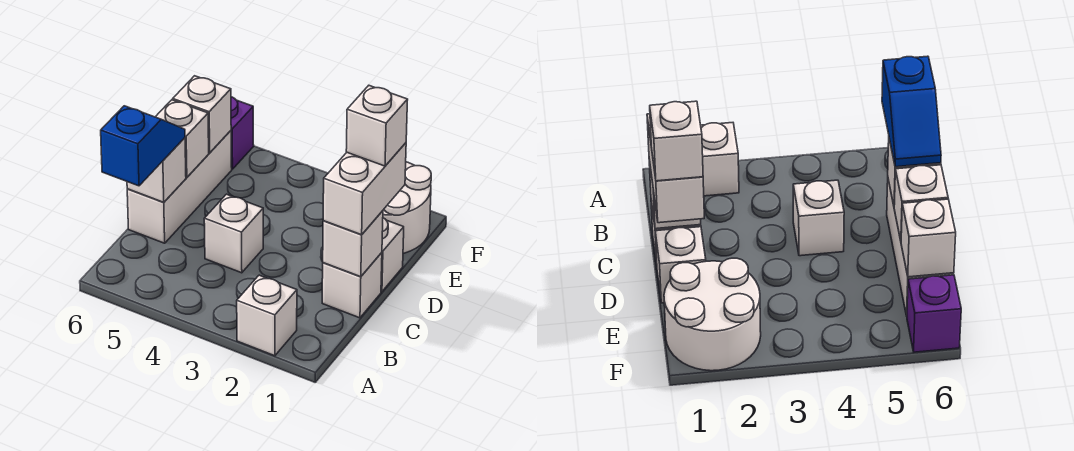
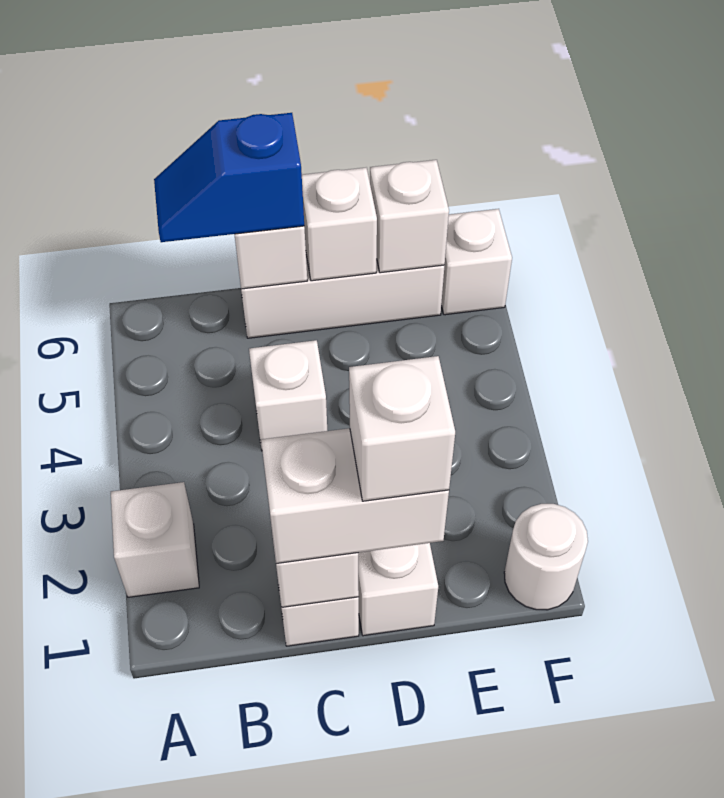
blue 1x2 slope [101,106,185,186] -> blue 1x2 slope turned to [154,113,304,242]
white 2x2 round brick [383,162,431,253] -> white 1x1 round brick [504,504,588,610]
purple 1x1 brick [231,97,254,169] -> white 1x1 brick [441,209,512,315]

